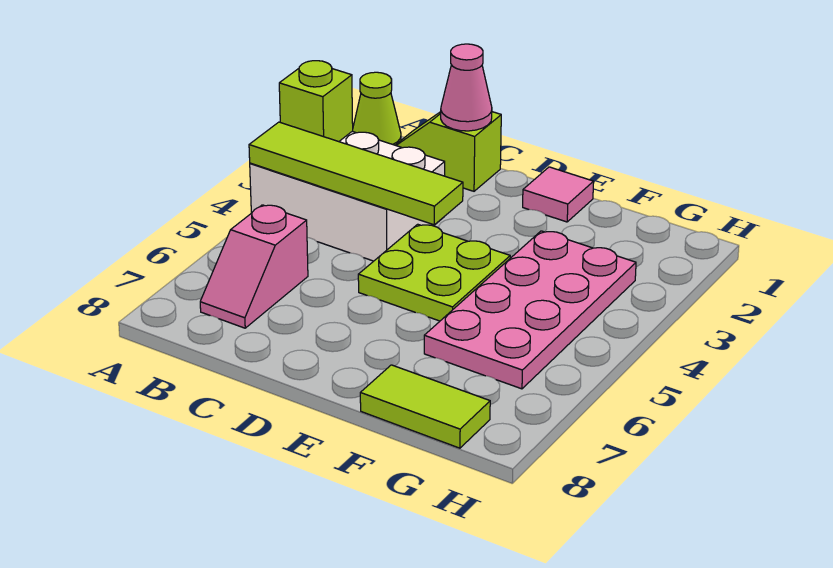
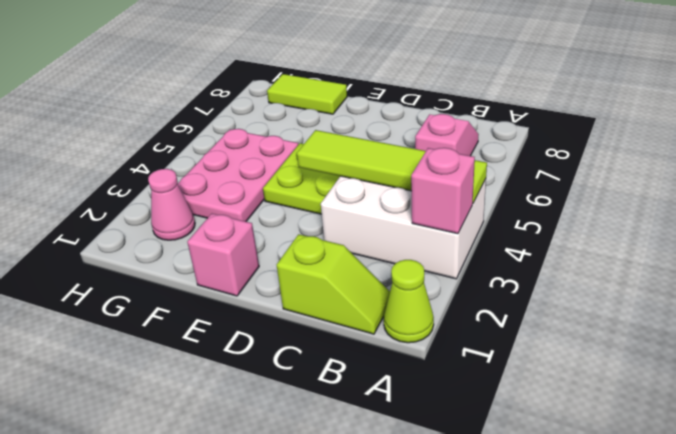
lime 1x1 brick [279,61,353,142] -> pink 1x1 brick [411,148,475,234]
pink 1x1 cone [441,44,492,131] -> pink 1x1 cone moved to [148,169,195,240]
pink 1x1 tile [523,167,594,222] -> pink 1x1 brick [187,214,259,296]
pink 2x4 plate [424,231,636,389] -> pink 2x3 plate [178,129,298,221]

